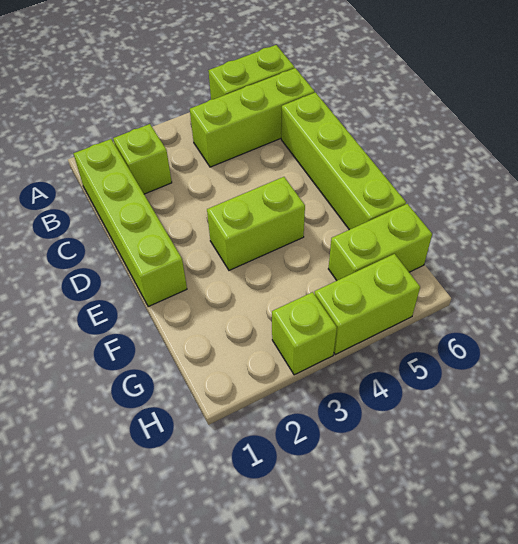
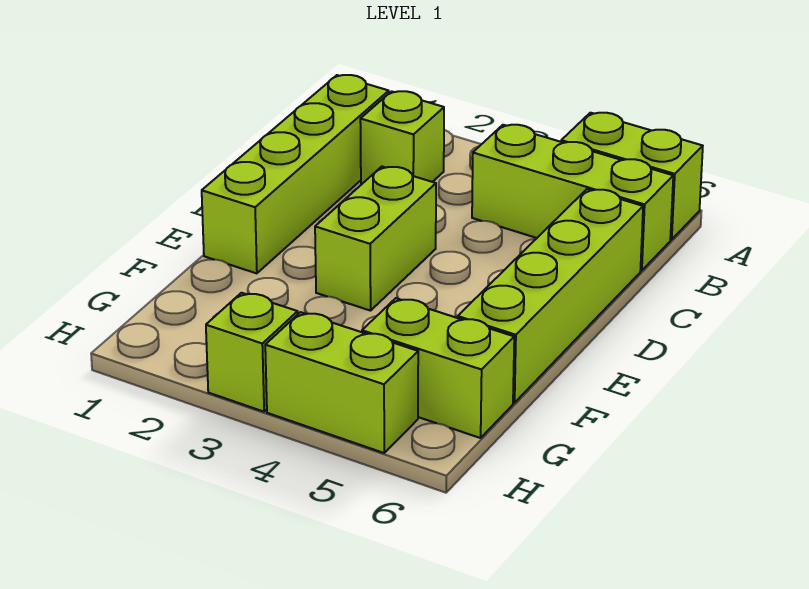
lime 1x2 brick [207,177,305,270] -> lime 1x2 brick turned to [315,167,436,311]

